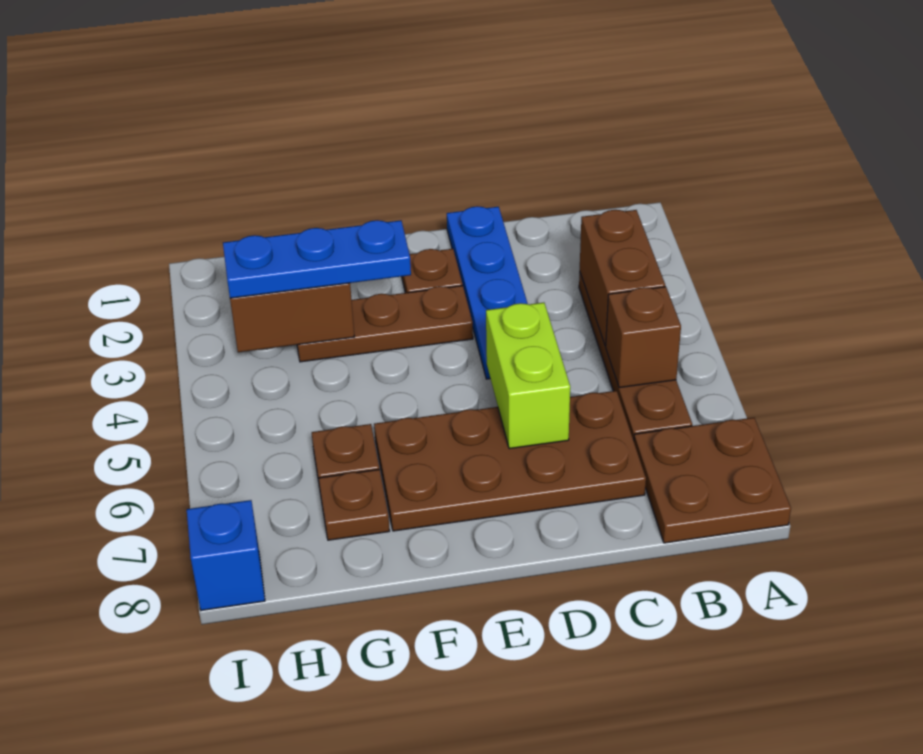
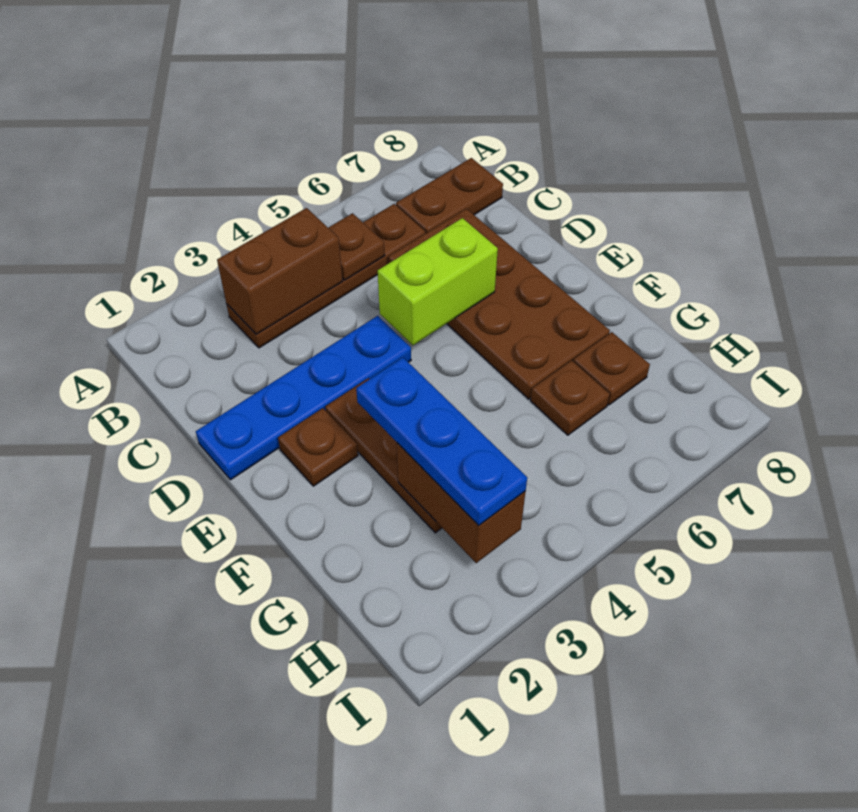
brown 2x2 plate [634,418,791,543] -> brown 1x2 plate [396,158,503,233]
brown 1x1 brick [606,287,681,388] -> brown 1x1 plate [328,213,385,280]
blue 1x1 brick [187,500,265,610] -> none

